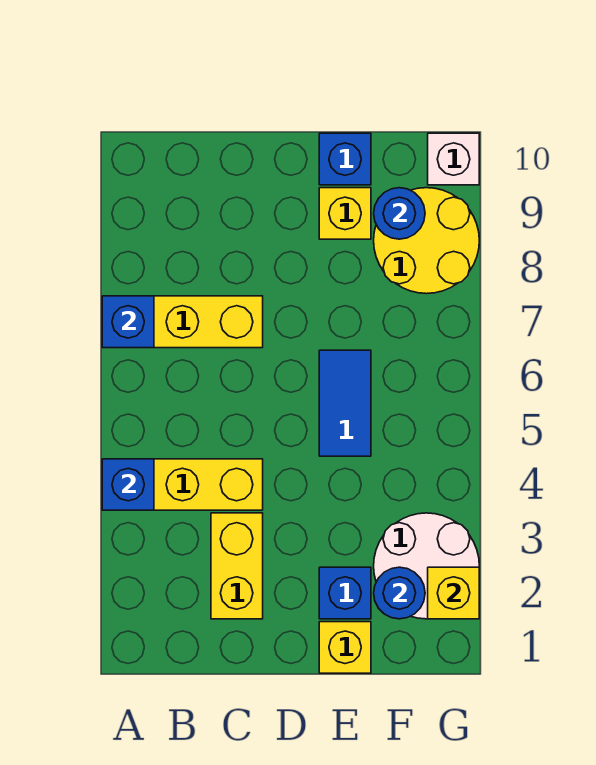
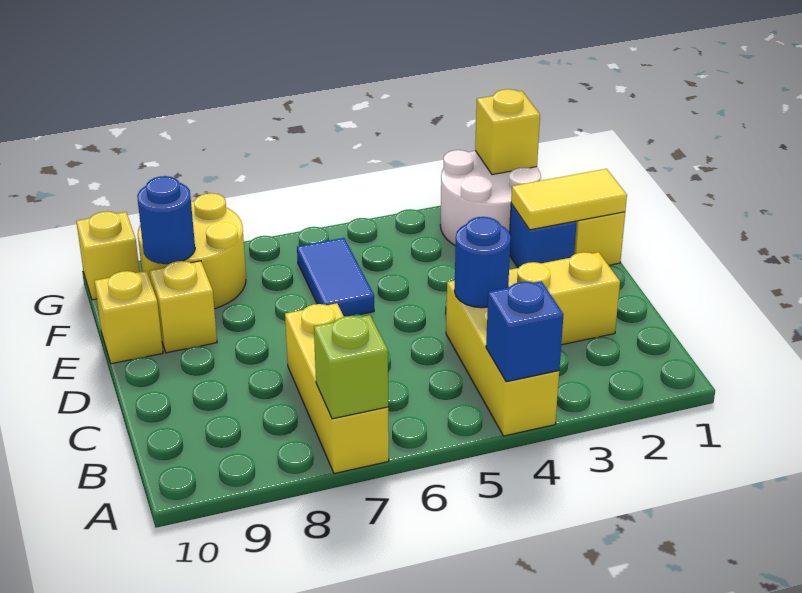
blue 1x1 brick [102,296,154,348] -> lime 1x1 brick [314,315,388,419]
none -> yellow 1x2 tile [511,169,627,230]
blue 1x2 tile [319,350,371,456] -> blue 1x2 tile turned to [297,238,374,317]
blue 1x1 brick [319,133,371,185] -> yellow 1x1 brick [95,271,163,364]
blue 1x1 round brick [374,567,425,619] -> blue 1x1 round brick moved to [454,217,511,308]
white 1x1 brick [428,133,479,185] -> yellow 1x1 brick [76,211,140,300]

